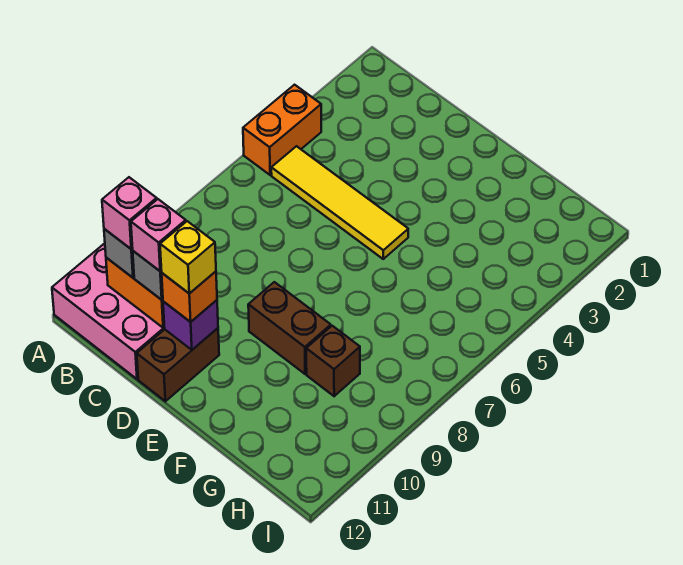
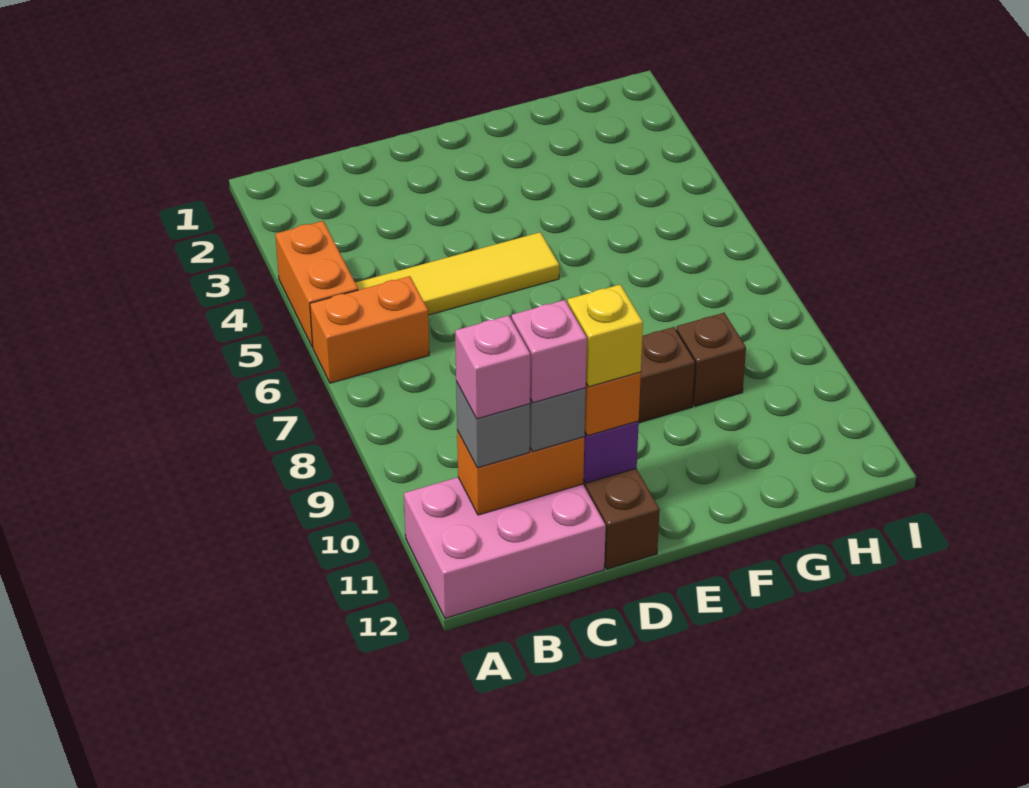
none -> orange 1x2 brick [310,276,429,383]

